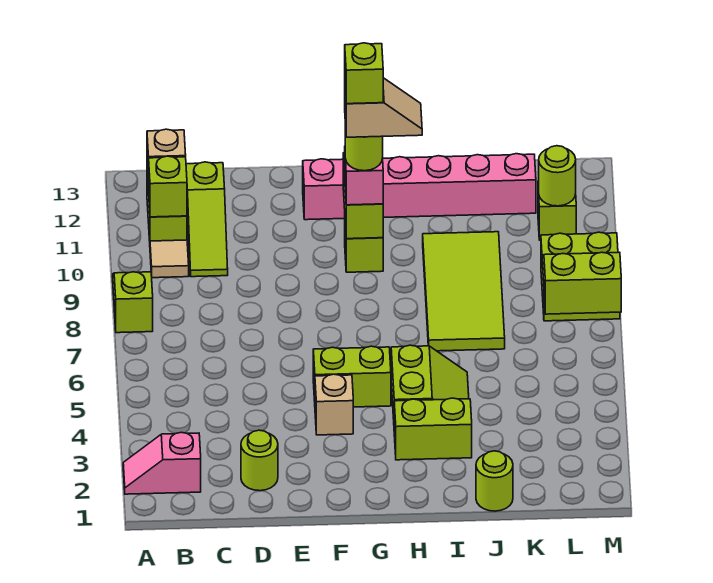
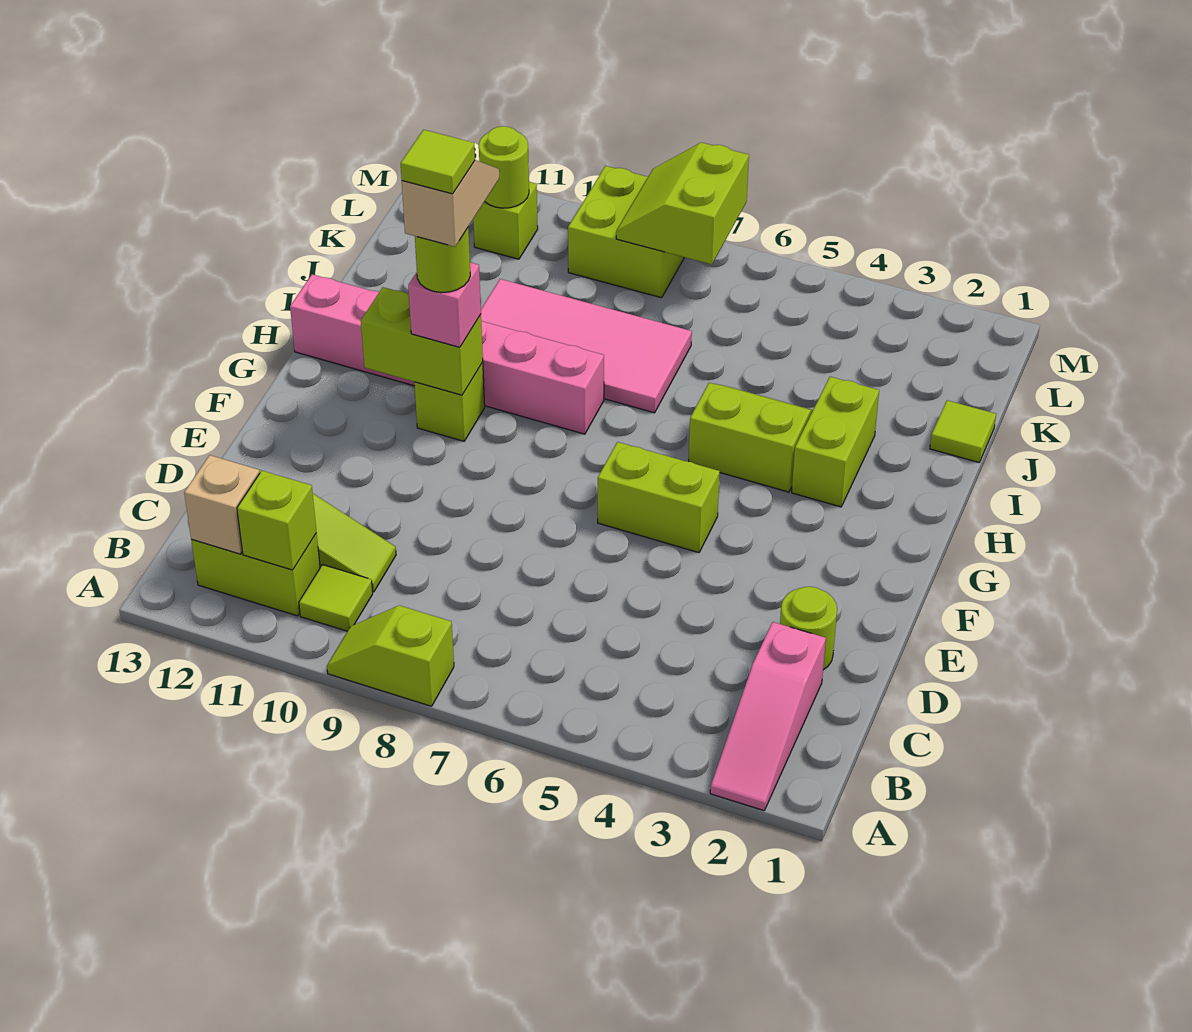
pink 1x2 slope [123,432,201,494] -> pink 1x3 slope [710,622,826,811]
tan 1x1 tile [150,240,189,278] -> lime 1x1 tile [299,565,373,631]
tan 1x1 brick [315,374,353,435] -> none
lime 1x2 brick [313,346,391,407] -> lime 1x2 brick turned to [598,442,720,553]
pink 1x6 brick [303,154,536,220] -> pink 1x6 brick turned to [290,274,604,434]
lime 1x1 brick [345,43,383,104] -> lime 1x1 tile [401,130,475,194]
lime 2x4 tile [423,232,505,351] -> pink 2x4 tile [481,279,692,413]
lime 1x1 round brick [476,451,513,511] -> lime 1x1 tile [930,400,996,462]

